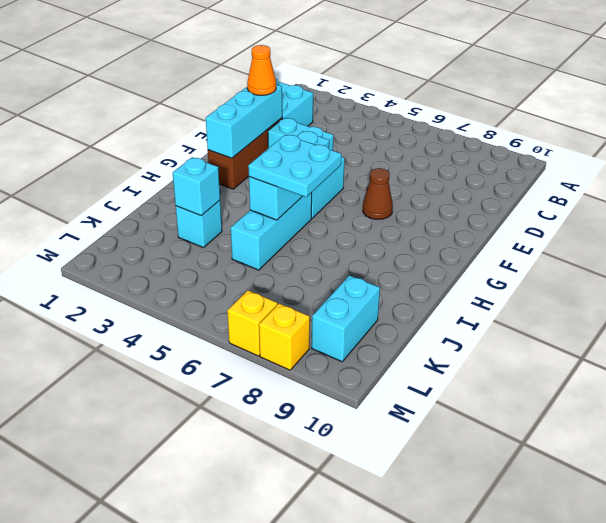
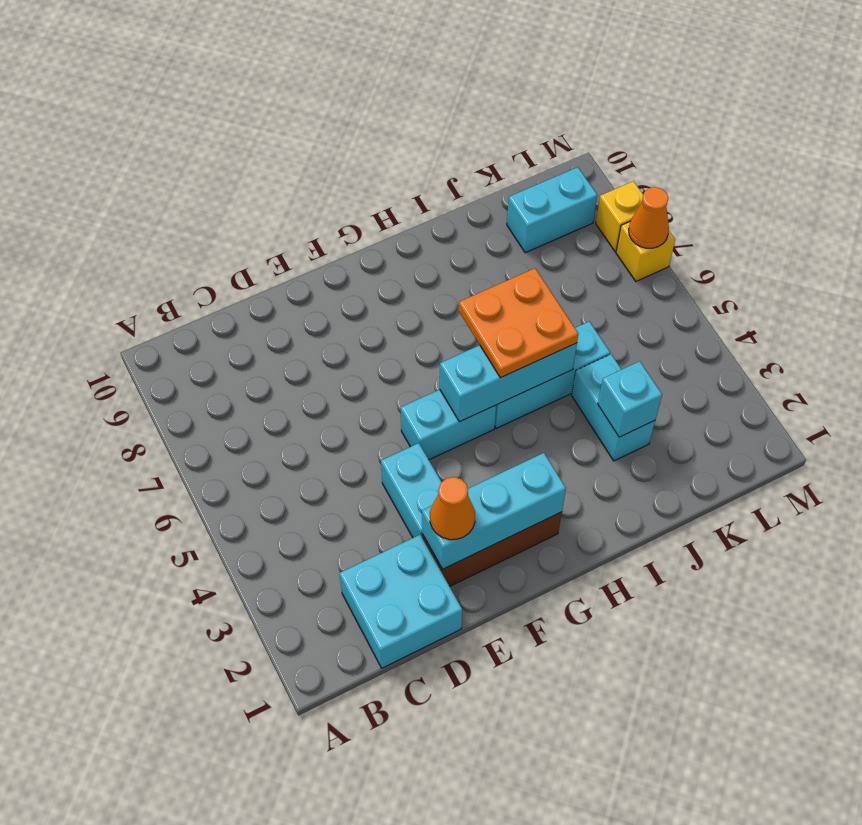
brown 1x1 cone [363,168,393,219] -> none
cyan 2x2 plate [248,135,341,197] -> orange 2x2 plate [459,268,578,378]
cyan 1x1 brick [176,200,222,248] -> cyan 1x2 brick [572,354,655,461]
none -> orange 1x1 cone [629,187,669,248]

